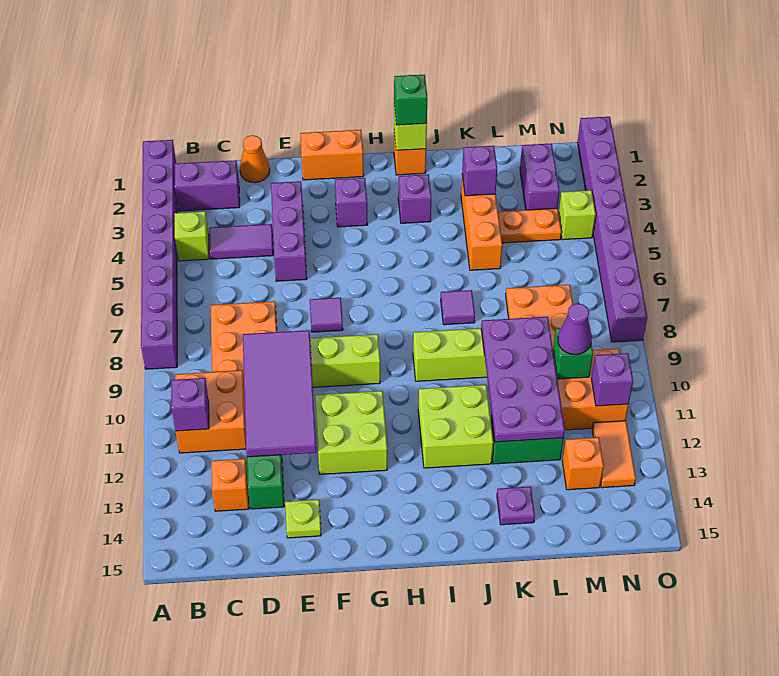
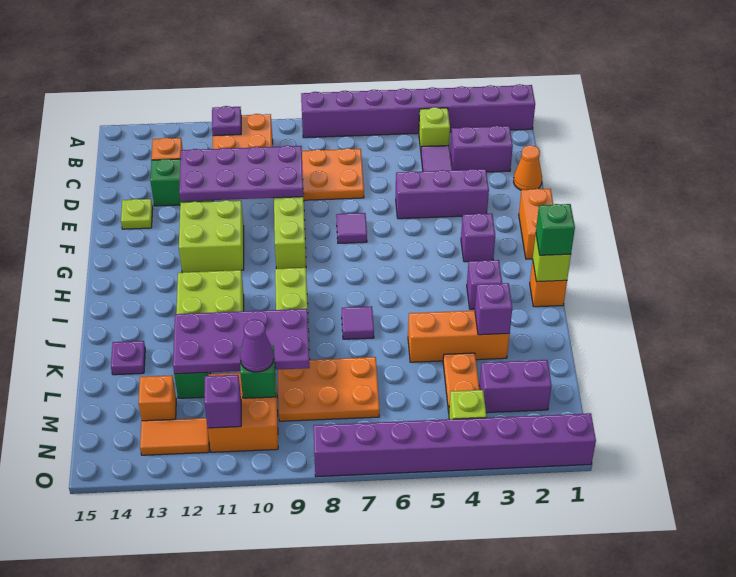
purple 1x2 brick [174,160,240,211] -> purple 1x2 brick turned to [450,126,513,172]
purple 1x1 brick [171,378,209,431] -> purple 1x1 plate [212,106,241,136]
purple 2x4 tile [243,330,316,457] -> purple 2x4 plate [179,146,303,201]

